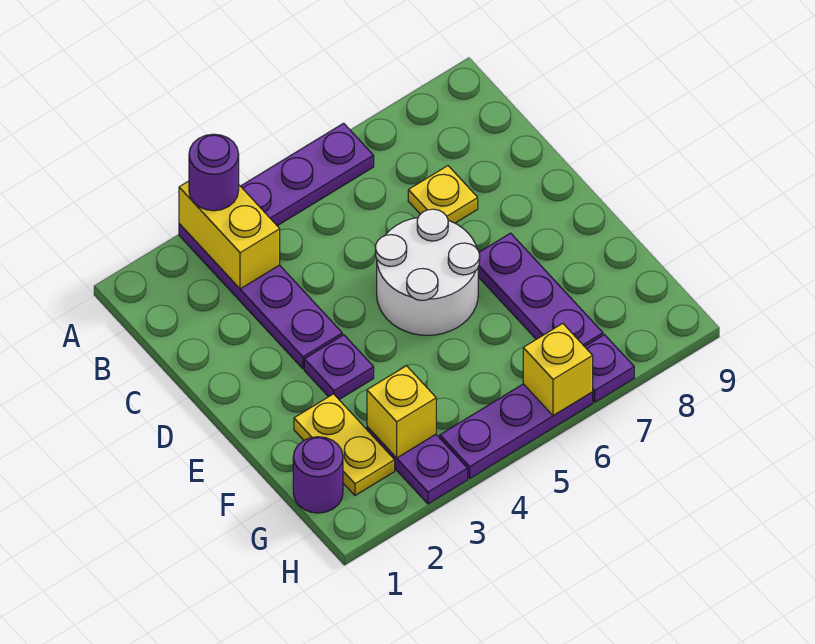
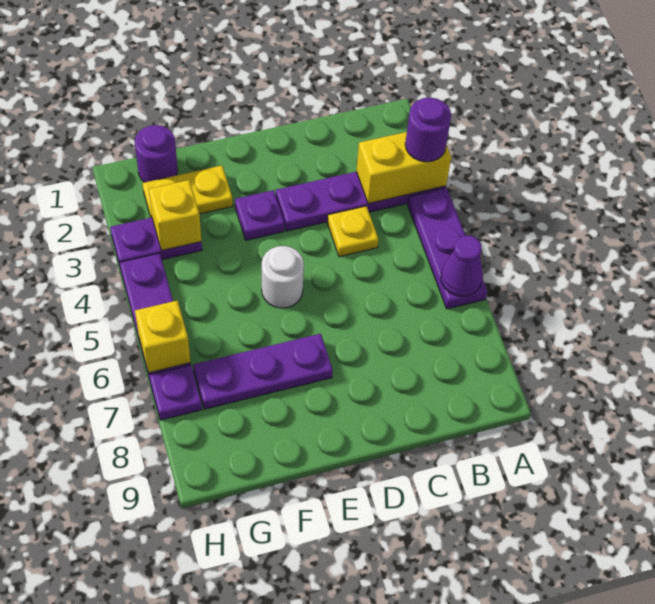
none -> purple 1x1 cone [441,236,483,296]
yellow 1x1 plate [408,166,478,223] -> yellow 1x1 plate moved to [327,206,379,257]
white 2x2 round brick [376,209,480,335] -> white 1x1 round brick [262,246,304,308]

